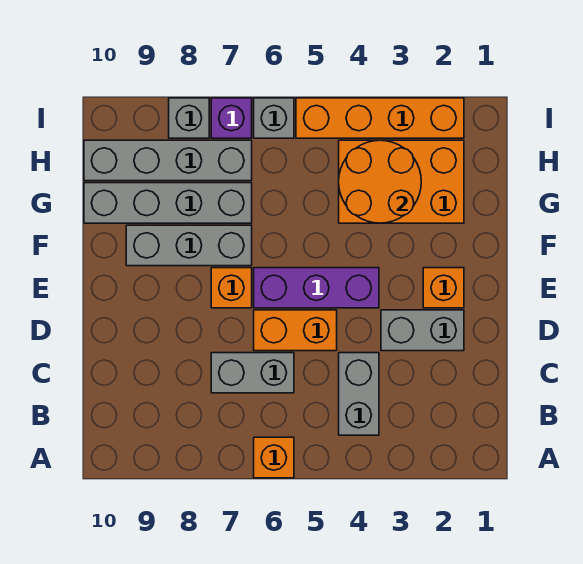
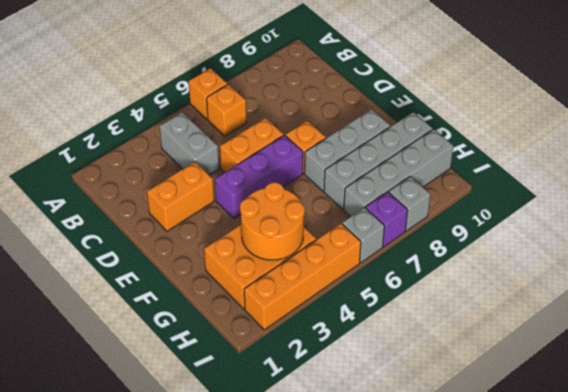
grey 1x2 brick [211,353,294,393] -> none
grey 1x2 brick [381,310,464,351] -> orange 1x2 brick [147,162,214,231]
orange 1x1 brick [423,268,464,308] -> orange 1x1 brick moved to [207,84,247,136]

